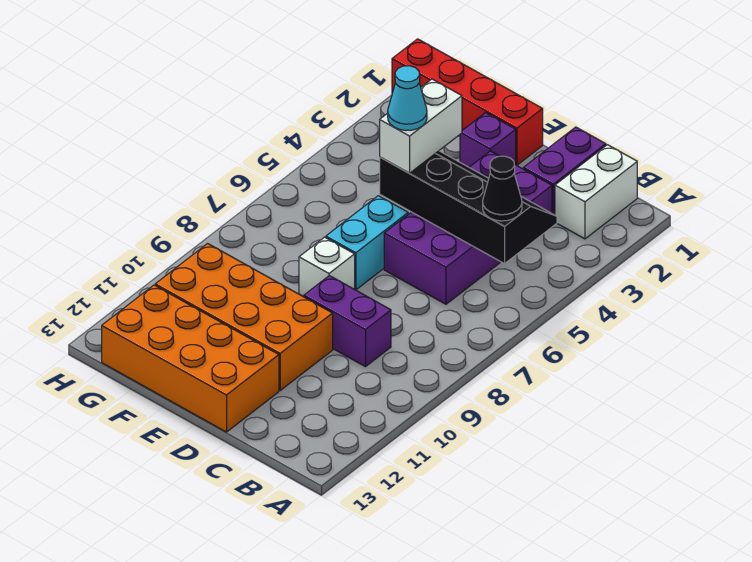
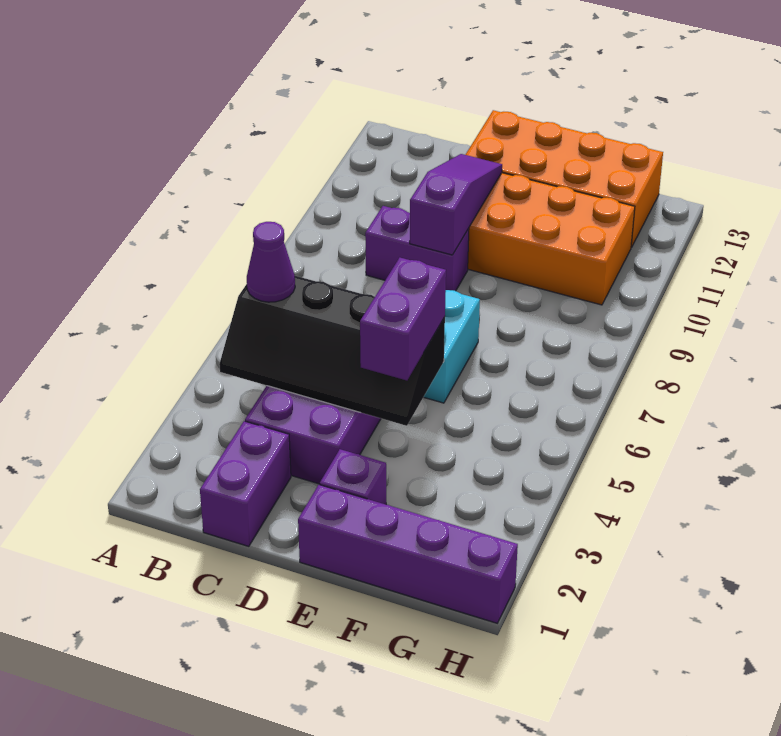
white 1x2 brick [555,145,637,239] -> none
black 1x1 cone [483,156,522,221] -> purple 1x1 cone [247,222,295,302]
none -> purple 1x3 slope [410,154,502,255]
red 1x4 brick [392,39,543,165] -> purple 1x4 brick [298,485,518,623]
white 1x2 brick [380,79,462,173] -> purple 1x2 brick [360,258,446,380]
cyan 1x1 cone [388,66,427,130] -> none
white 1x1 brick [299,237,355,297] -> none

